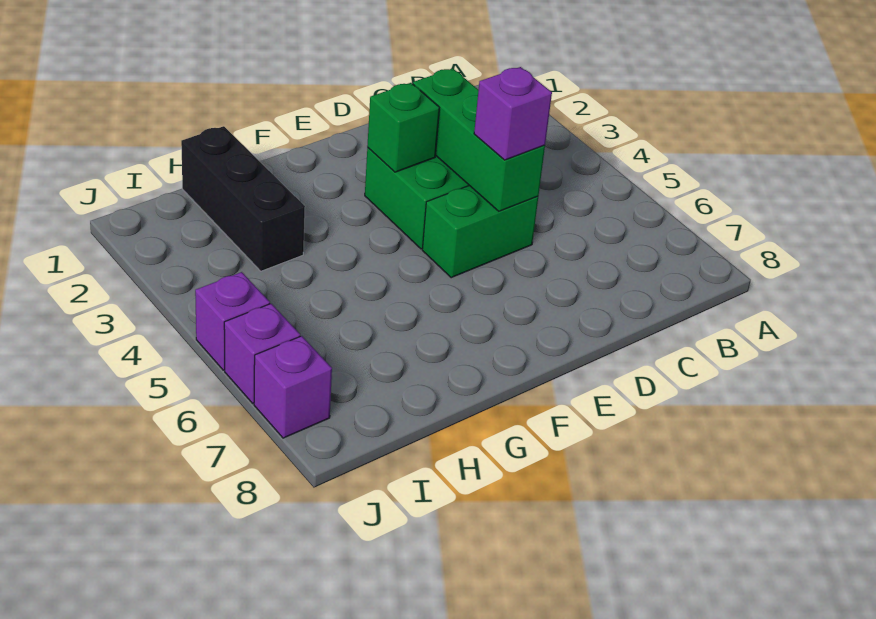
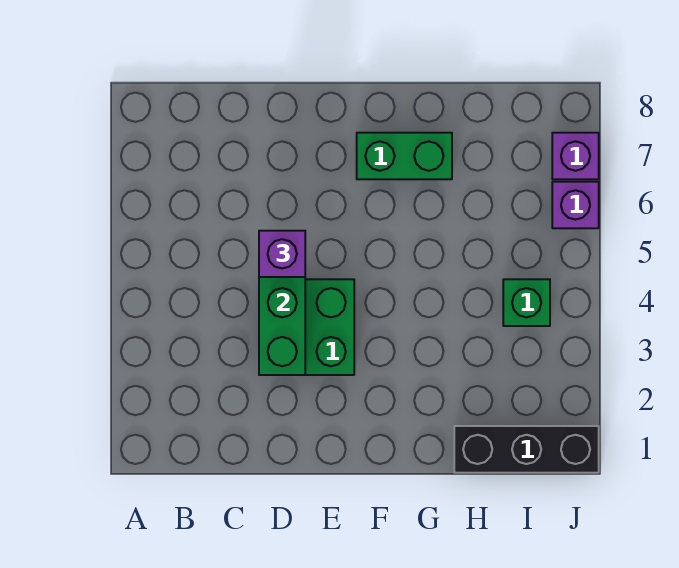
green 1x2 brick [422,186,538,278] -> green 1x2 brick moved to [357,133,452,179]
green 1x1 brick [367,83,440,172] -> green 1x1 brick moved to [503,279,550,326]
black 1x3 brick [181,126,305,271] -> black 1x3 brick turned to [454,426,599,473]
purple 1x1 brick [195,272,270,370] -> none

